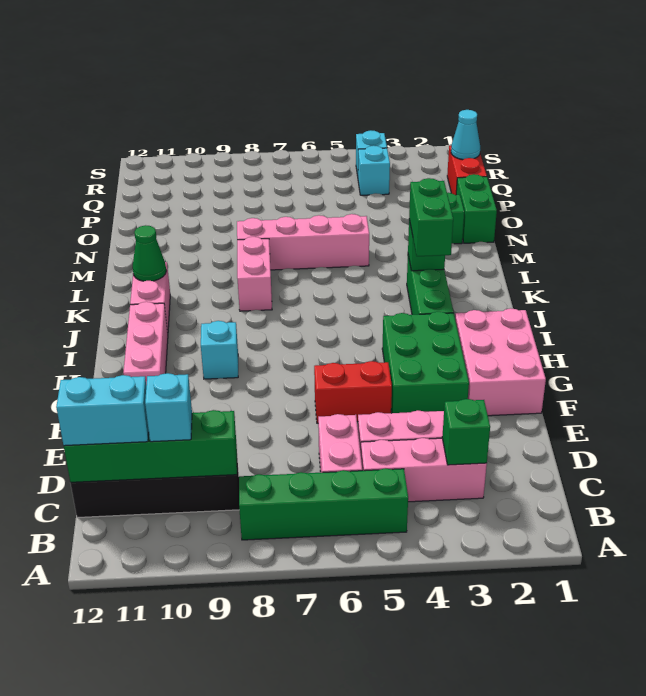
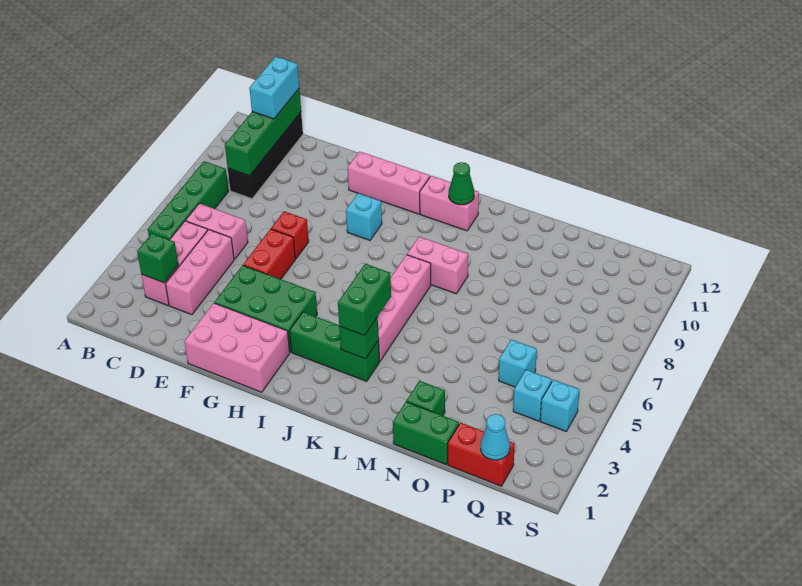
cyan 1x1 brick [145,373,192,442] -> cyan 1x1 brick moved to [499,340,537,387]
none -> red 1x1 brick [271,211,309,259]
green 1x2 brick [409,178,453,256] -> green 1x2 brick turned to [338,264,391,335]
pink 1x4 brick [237,214,369,270] -> pink 1x4 brick moved to [378,255,431,361]

